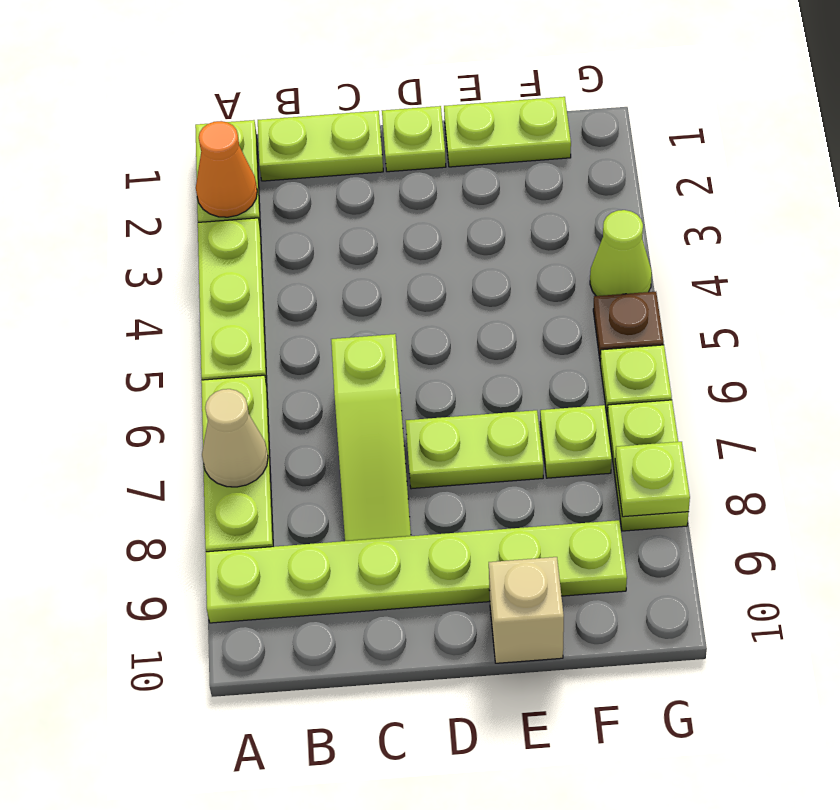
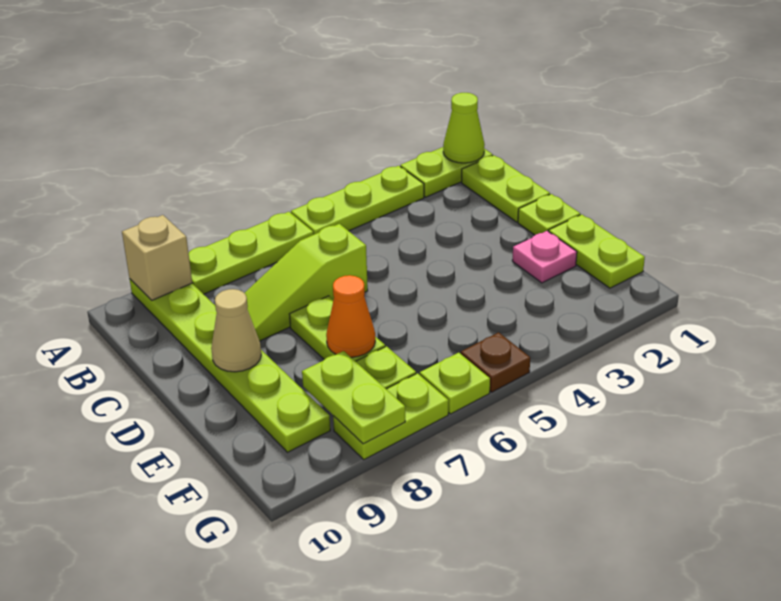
orange 1x1 cone [196,121,257,217] -> orange 1x1 cone moved to [326,275,375,357]
tan 1x1 cone [202,389,268,487] -> tan 1x1 cone moved to [211,289,261,372]
none -> pink 1x1 plate [512,231,577,283]
tan 1x1 brick [489,557,564,663] -> tan 1x1 brick moved to [122,215,192,300]
lime 1x1 cone [590,210,652,296] -> lime 1x1 cone moved to [443,93,485,163]
lime 1x1 plate [615,442,690,517] -> lime 1x2 plate [302,351,405,444]

